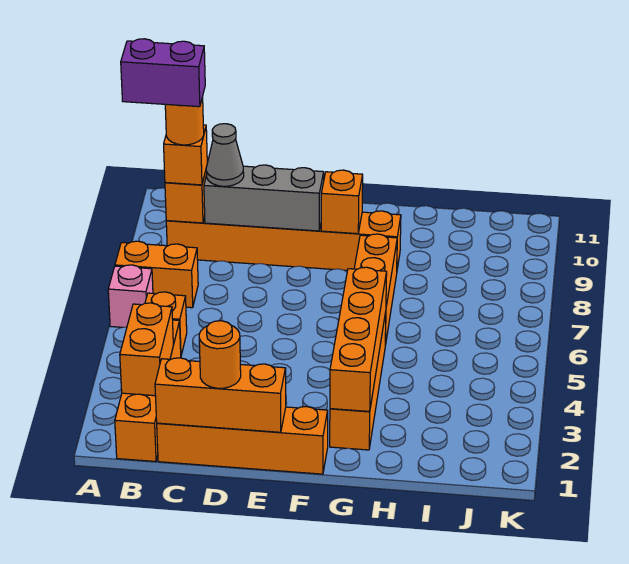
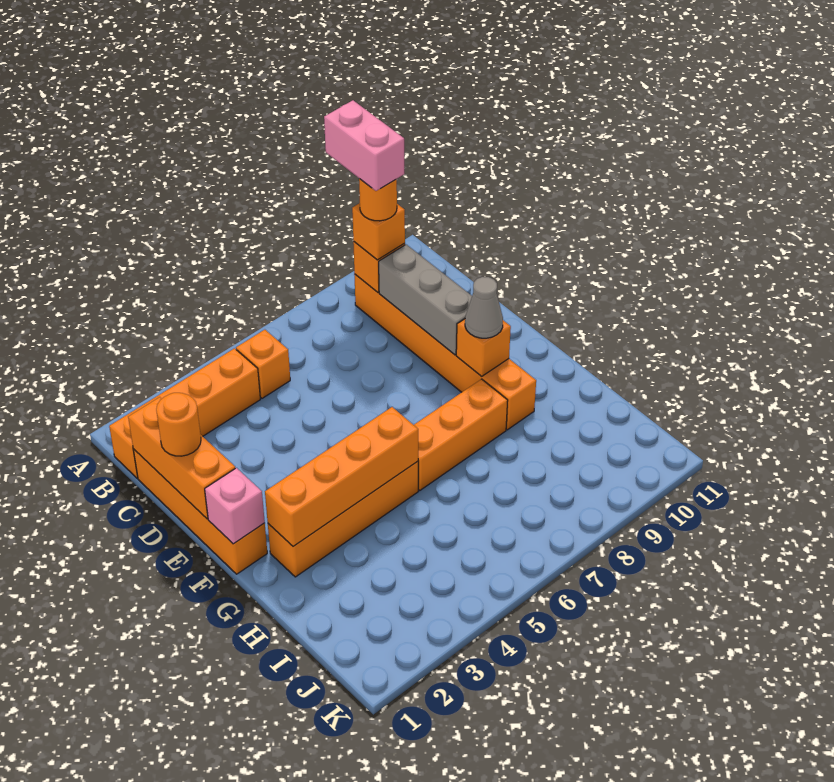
pink 1x1 brick [108,265,153,327] -> pink 1x1 brick moved to [205,468,265,544]
orange 1x2 brick [115,241,198,308] -> none
purple 1x2 brick [121,39,205,107] -> pink 1x2 brick [324,100,404,191]
orange 1x2 brick [120,303,173,396] -> none
grey 1x1 cone [206,124,244,186] -> grey 1x1 cone moved to [465,277,503,338]

